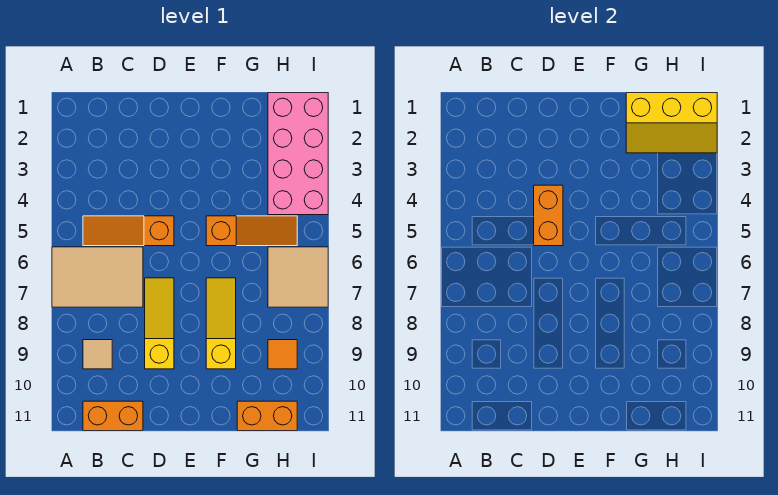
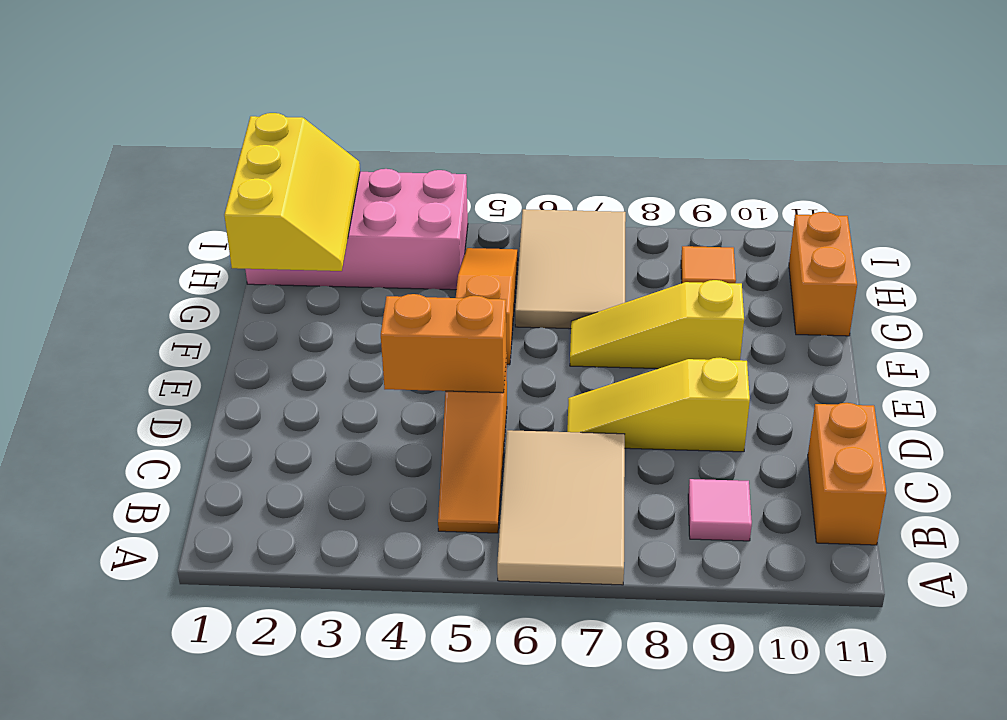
tan 1x1 tile [83,340,112,369] -> pink 1x1 tile [688,479,752,541]
tan 2x2 tile [268,247,328,307] -> tan 2x3 tile [515,209,626,329]

